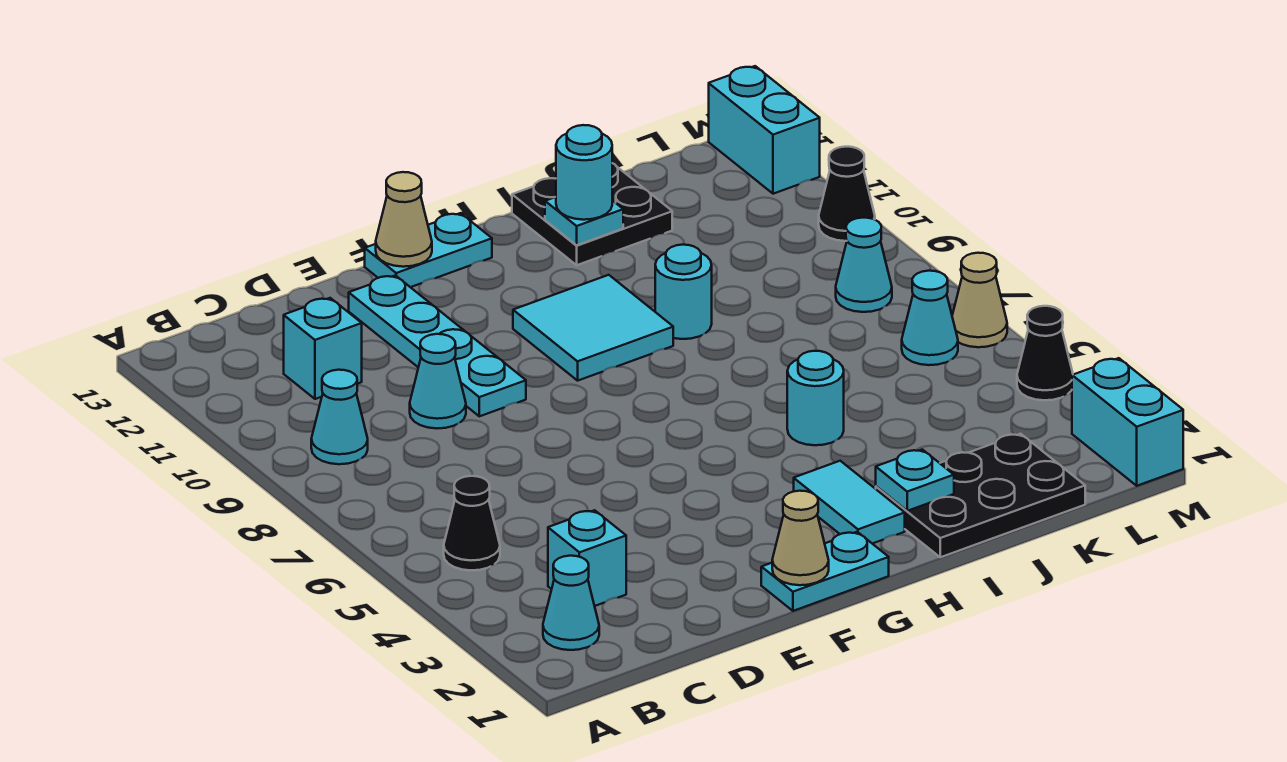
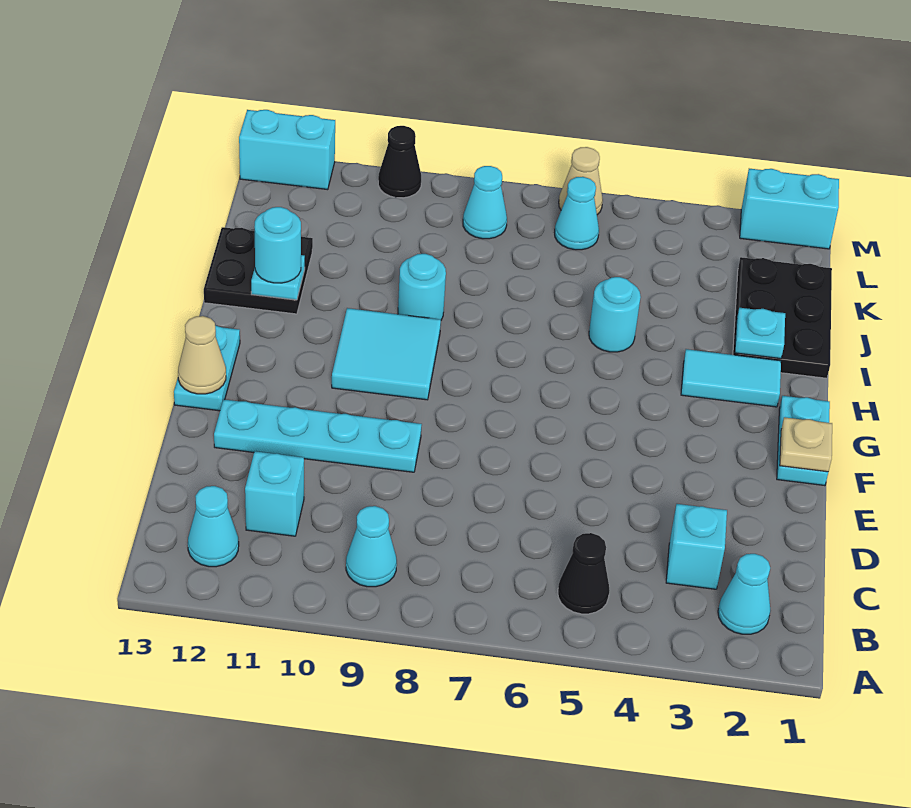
cyan 1x1 cone [410,334,466,428] -> cyan 1x1 cone moved to [188,486,239,567]
tan 1x1 cone [772,491,829,585] -> tan 1x1 plate [780,417,832,472]
black 1x1 cone [1017,306,1073,400] -> none

